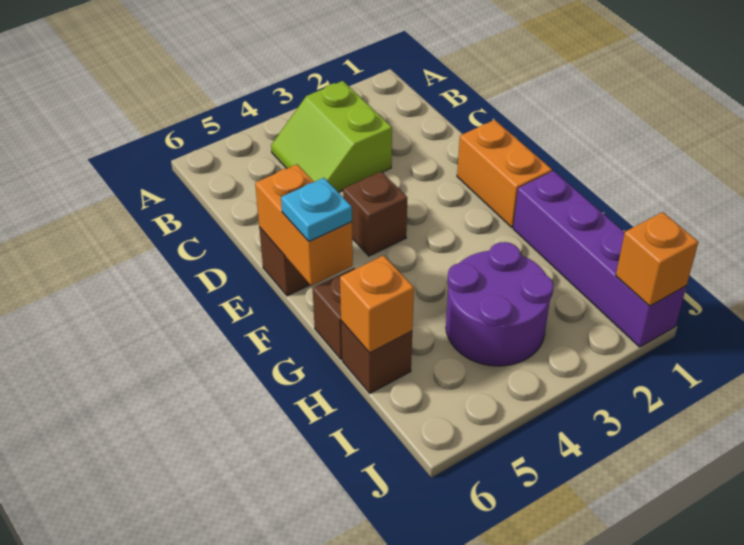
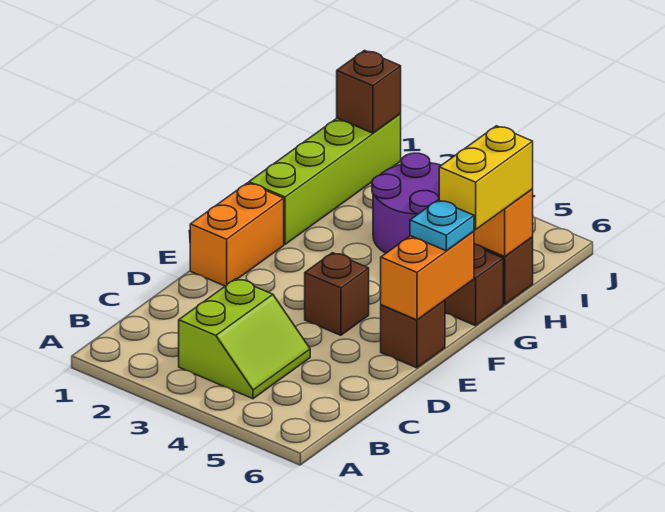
purple 1x4 brick [513,171,686,347] -> lime 1x4 brick [249,114,401,244]
none -> yellow 1x2 brick [439,126,533,230]
orange 1x1 brick [616,212,698,306] -> brown 1x1 brick [337,50,401,133]

